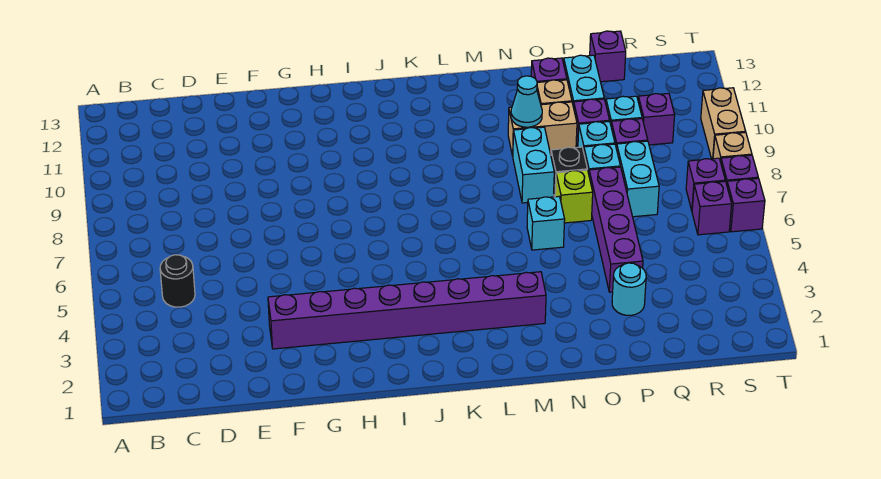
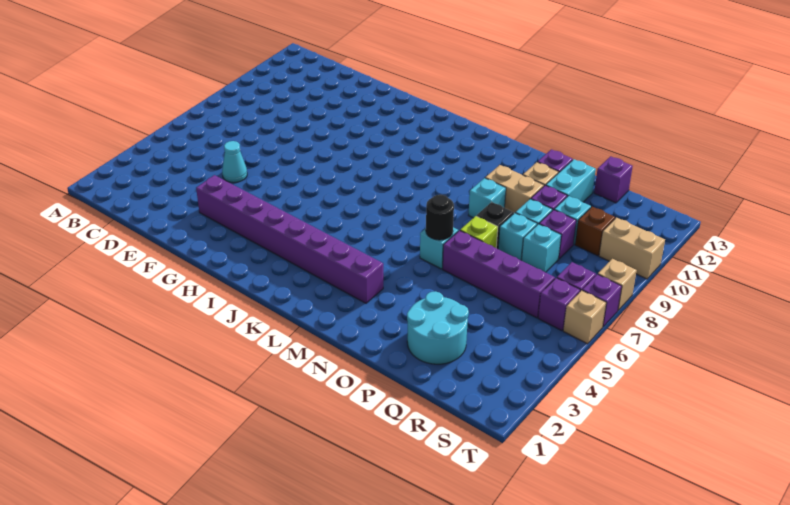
black 1x1 round brick [160,255,195,307] -> black 1x1 round brick moved to [426,195,454,240]
cyan 1x2 brick [513,127,554,203] -> cyan 1x1 brick [469,178,506,218]
cyan 1x1 cone [511,76,542,127] -> cyan 1x1 cone moved to [222,141,247,183]
cyan 1x1 round brick [612,263,646,315] -> cyan 2x2 round brick [407,291,469,364]
purple 1x4 brick [589,167,643,292] -> purple 1x4 brick turned to [443,231,555,318]
cyan 1x2 brick [617,141,659,217] -> cyan 1x1 brick [521,224,561,272]
purple 1x1 brick [638,93,675,145] -> brown 1x1 brick [575,207,615,256]
purple 1x1 brick [727,178,765,232] -> tan 1x1 brick [563,290,606,344]
tan 1x2 brick [701,88,746,159] -> tan 1x2 brick turned to [599,218,665,279]

